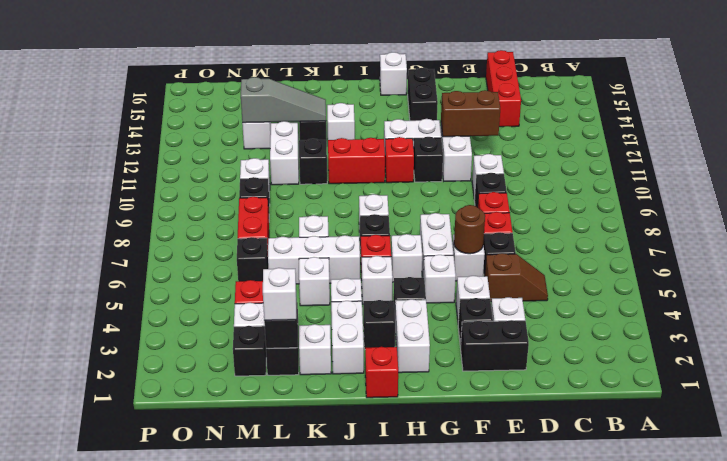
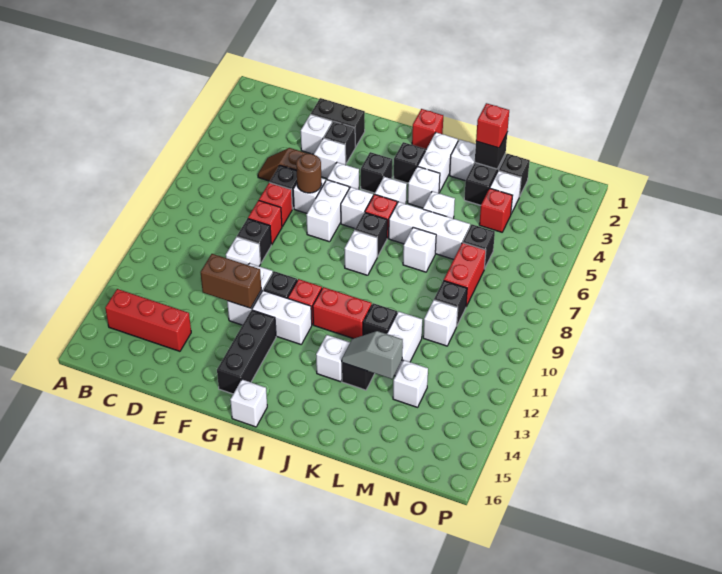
red 1x3 brick [486,50,521,127] -> red 1x3 brick turned to [105,289,191,351]
black 1x2 brick [408,68,438,121] -> black 1x3 brick [217,310,276,394]
white 1x2 brick [395,299,430,373] -> none
grey 1x3 slope [241,77,326,123] -> grey 1x2 slope [342,331,403,379]
white 1x1 brick [263,268,296,320] -> red 1x1 brick [476,103,509,148]

